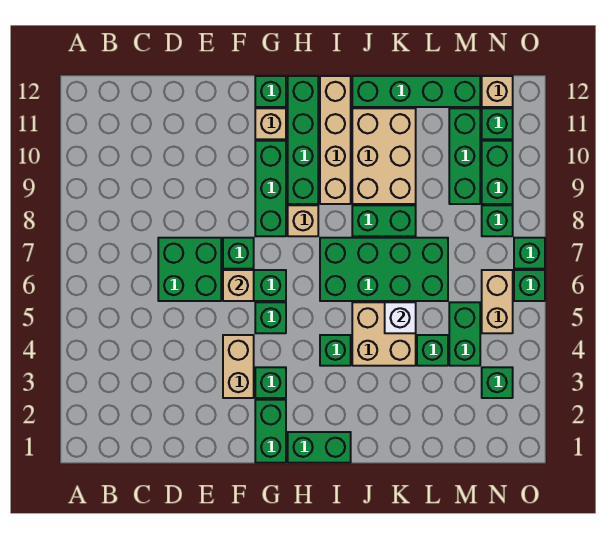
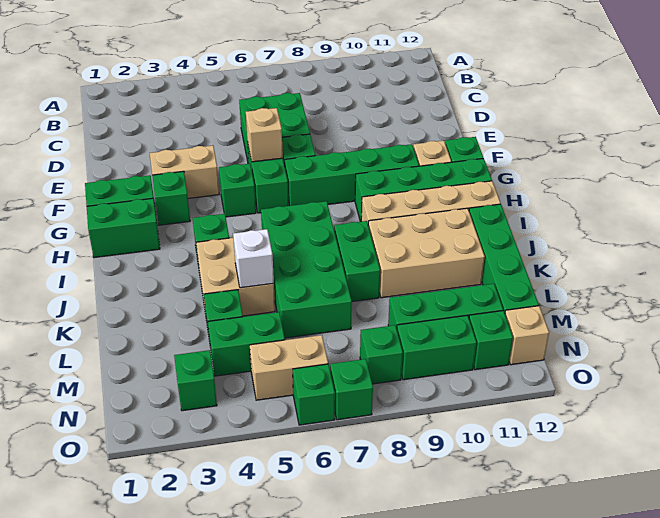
green 1x3 brick [255,141,286,236] -> green 1x4 brick [285,144,419,206]
green 1x2 brick [288,432,351,463] -> green 1x2 brick turned to [87,198,160,258]
tan 1x1 brick [288,205,318,236] -> none

